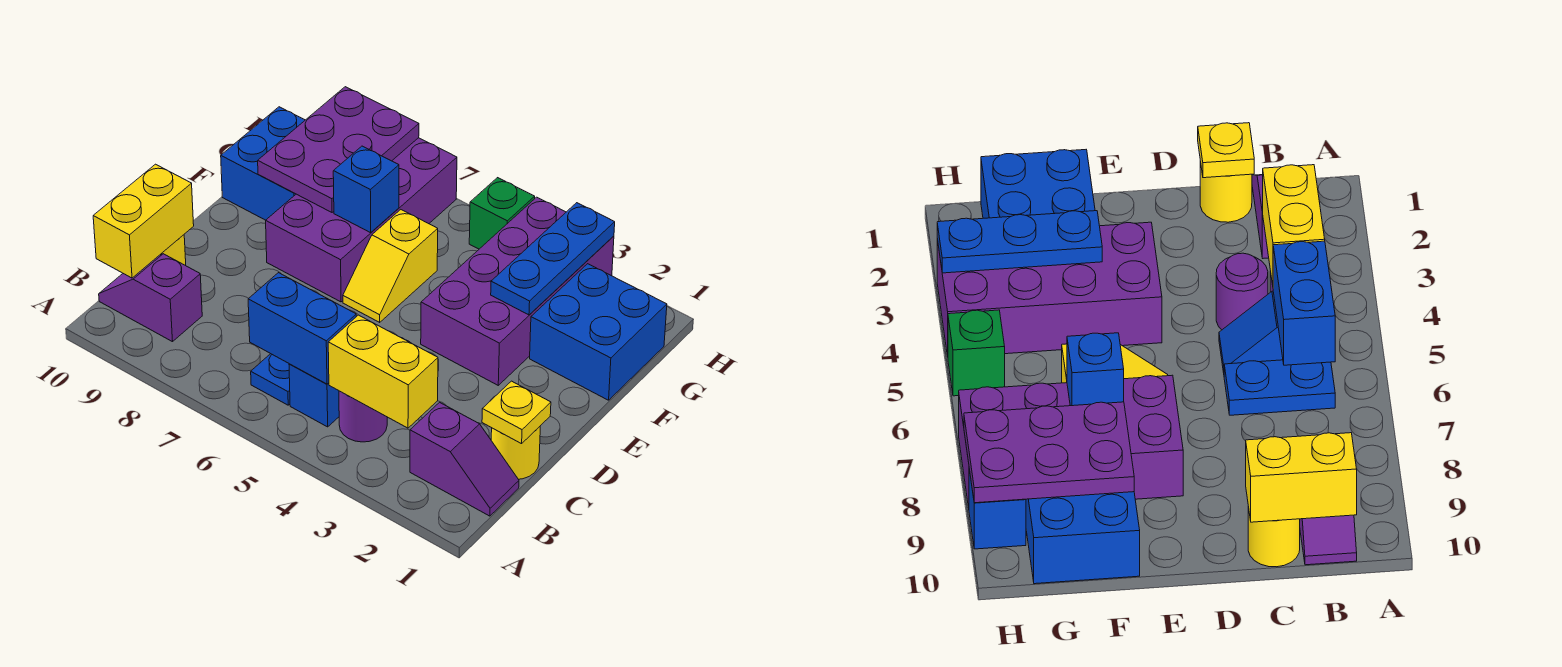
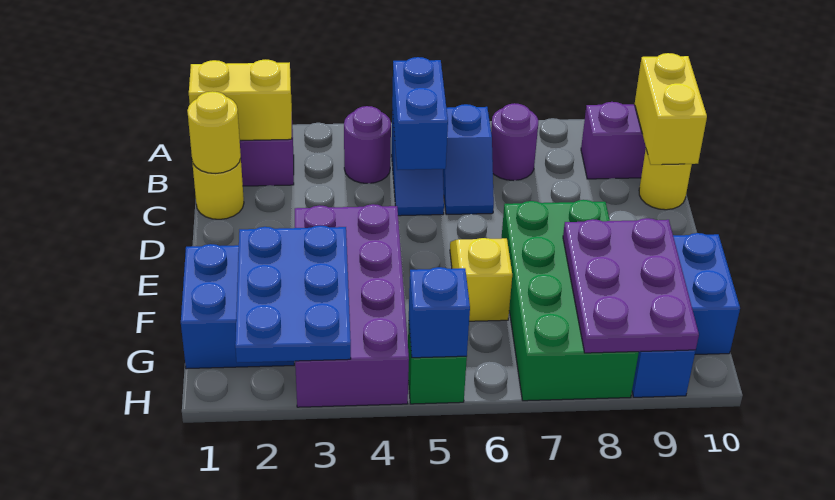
yellow 1x2 brick [328,315,438,428] -> yellow 1x2 brick moved to [189,60,292,140]
blue 1x2 brick [248,273,356,384] -> blue 1x2 brick turned to [392,57,448,170]
blue 1x2 plate [251,354,290,405] -> blue 1x2 slope [443,104,494,215]
yellow 1x1 plate [482,381,551,444] -> yellow 1x1 round brick [187,91,241,173]
purple 1x1 round brick [1216,253,1268,330] -> purple 1x1 round brick moved to [491,103,539,181]
purple 2x4 brick [266,138,457,302] -> green 2x4 brick [502,200,639,401]
blue 1x3 plate [491,203,615,315] -> blue 2x3 plate [235,226,351,363]
blue 1x1 brick [333,146,399,233] -> blue 1x1 brick moved to [409,267,470,358]

